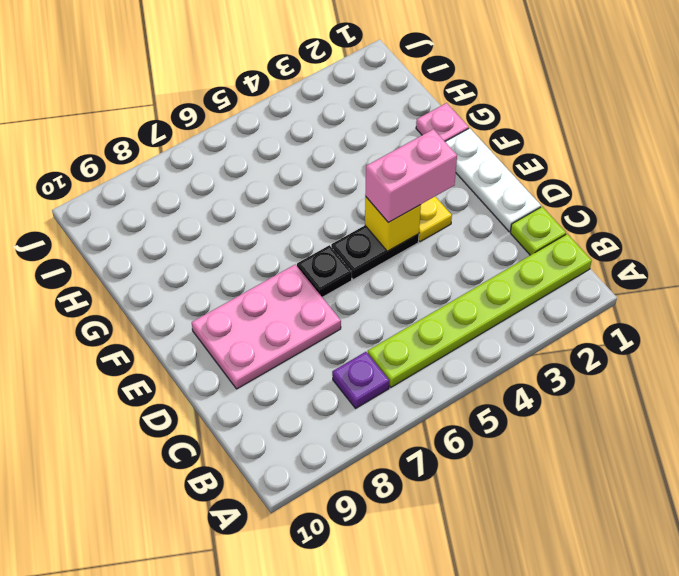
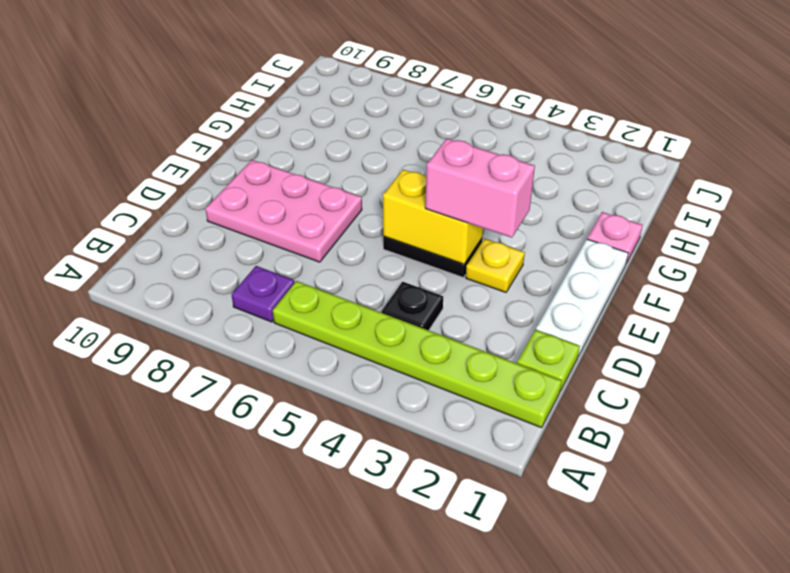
yellow 1x1 brick [365,197,421,251] -> yellow 1x2 brick [383,169,483,264]
black 1x1 plate [297,245,352,297] -> black 1x1 plate moved to [382,282,443,330]

